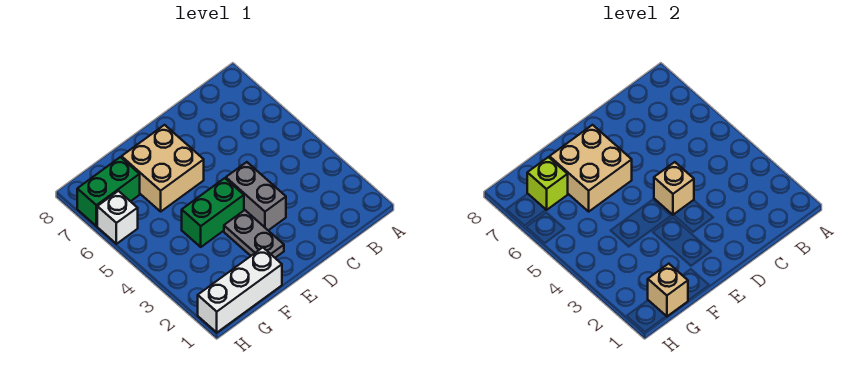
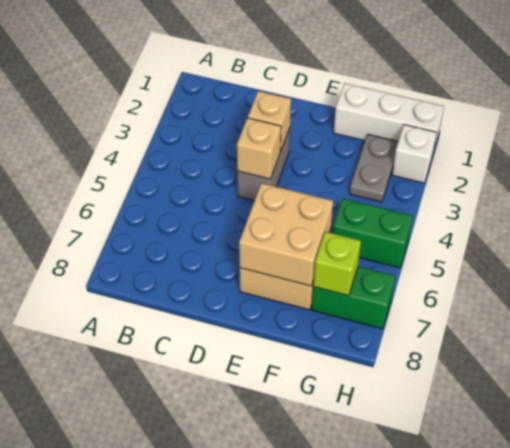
grey 1x2 plate [224,210,284,258] -> grey 1x2 plate moved to [350,134,398,202]
green 1x2 brick [182,178,244,247] -> green 1x2 brick moved to [333,199,412,268]
tan 1x1 brick [648,264,688,317] -> tan 1x1 brick moved to [248,91,291,151]
white 1x1 brick [97,191,138,244] -> white 1x1 brick moved to [392,125,437,183]

